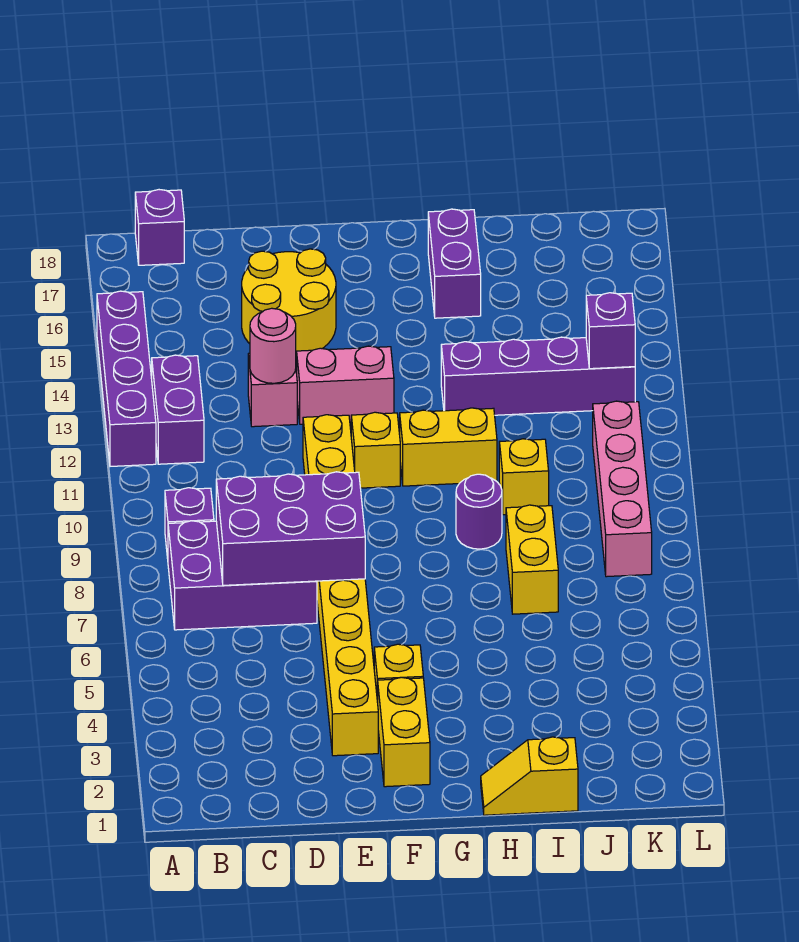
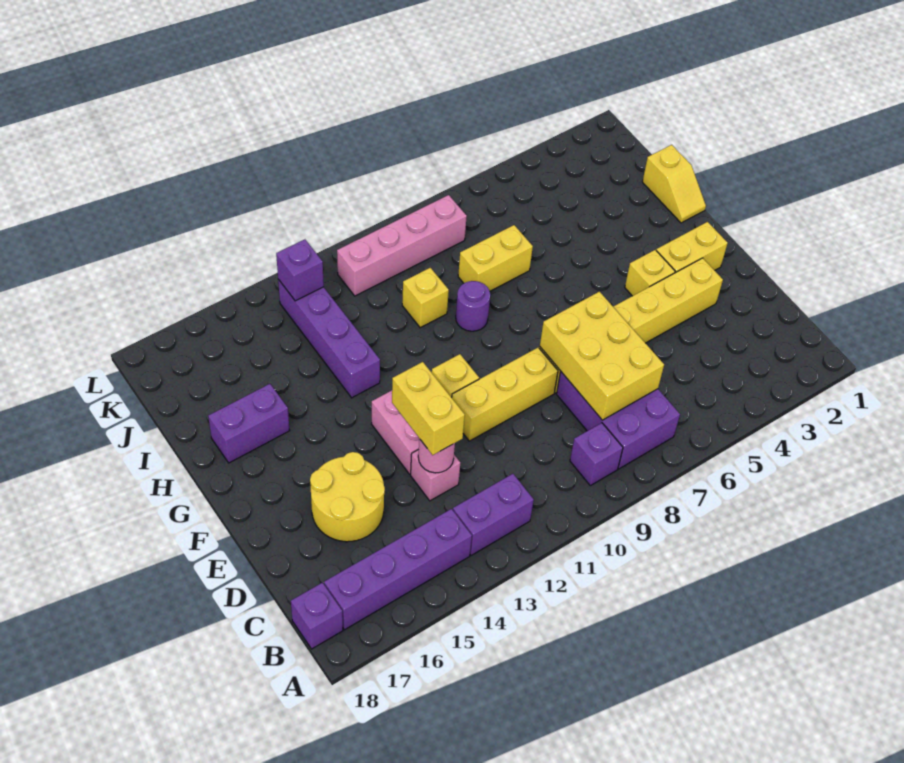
purple 1x4 brick [97,291,156,466] -> purple 1x4 brick moved to [324,509,472,630]
purple 2x3 brick [216,472,365,585] -> yellow 2x3 brick [540,292,664,420]
yellow 1x2 brick [400,408,497,486] -> yellow 1x2 brick moved to [392,362,465,455]

